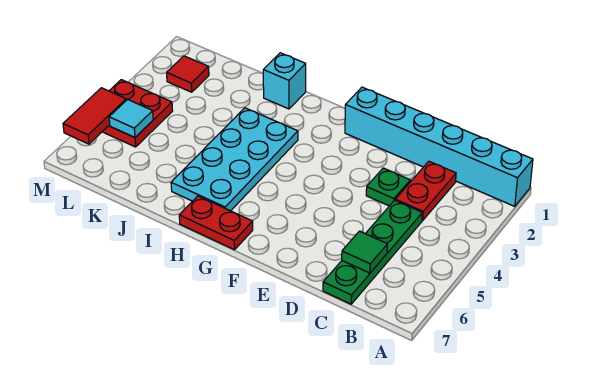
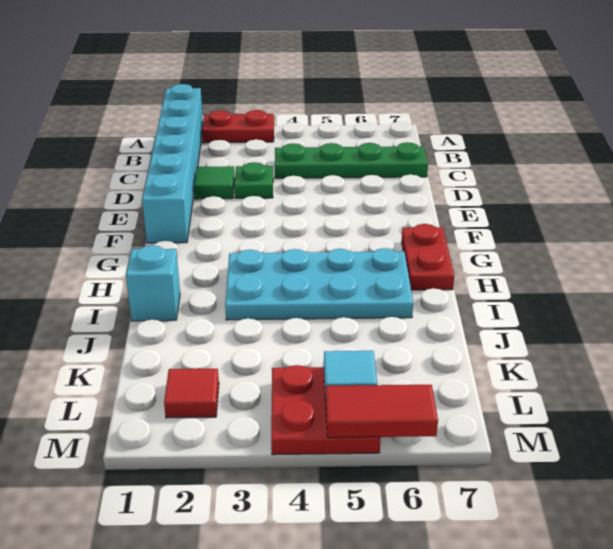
red 1x2 plate [395,161,456,221] -> red 1x2 plate moved to [202,110,274,143]
green 1x1 tile [342,231,388,273] -> green 1x1 tile moved to [194,166,235,199]

